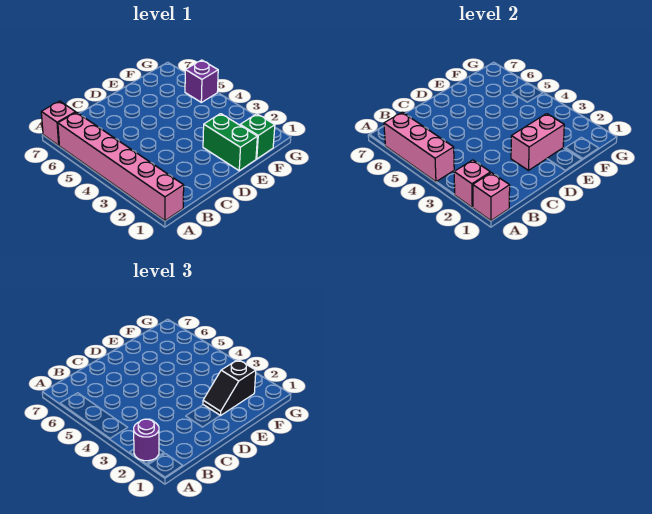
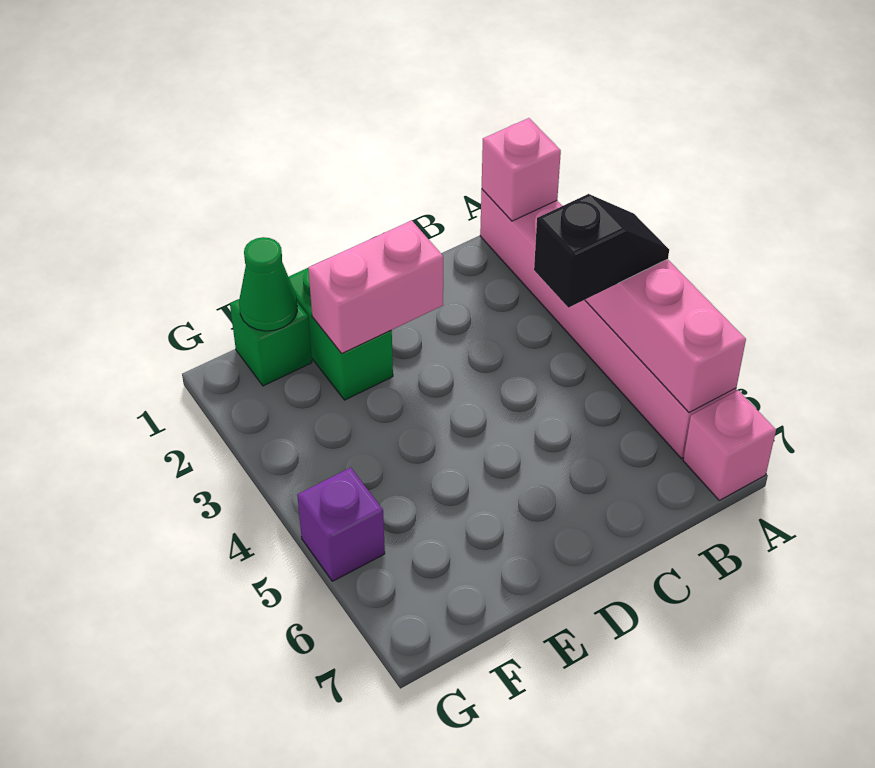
pink 1x1 brick [454,160,491,207] -> none
purple 1x1 round brick [134,419,159,461] -> none
black 1x2 slope [203,360,256,416] -> black 1x2 slope moved to [534,194,669,308]
none -> green 1x1 cone [239,237,297,331]

